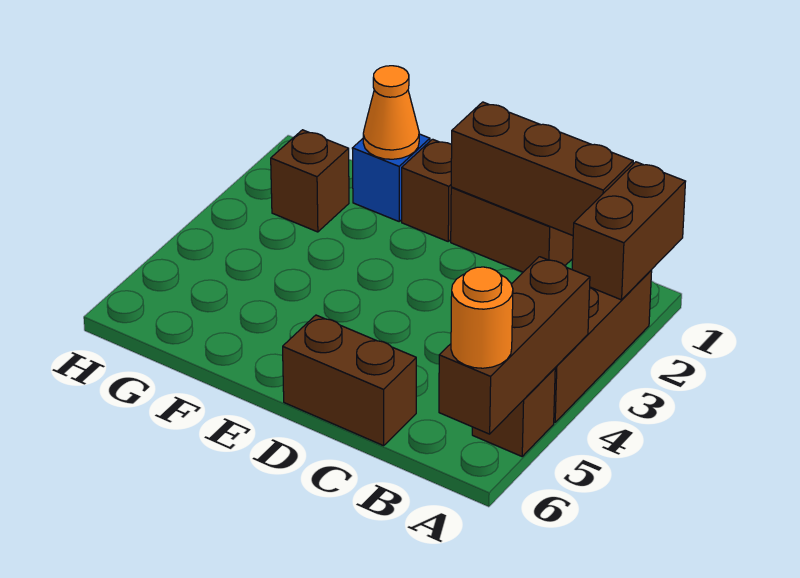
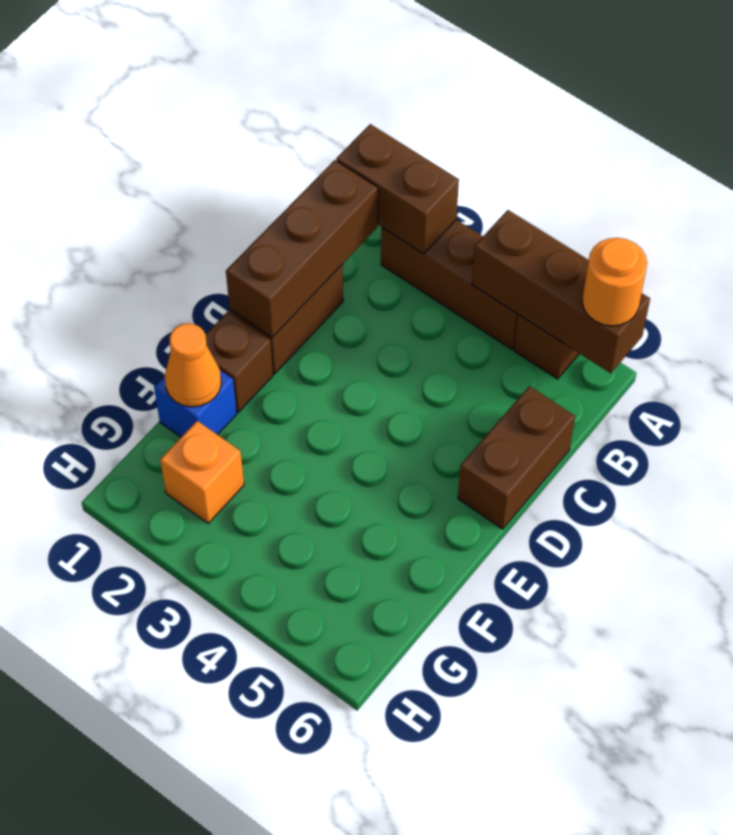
brown 1x1 brick [271,130,349,232] -> orange 1x1 brick [160,421,244,523]

